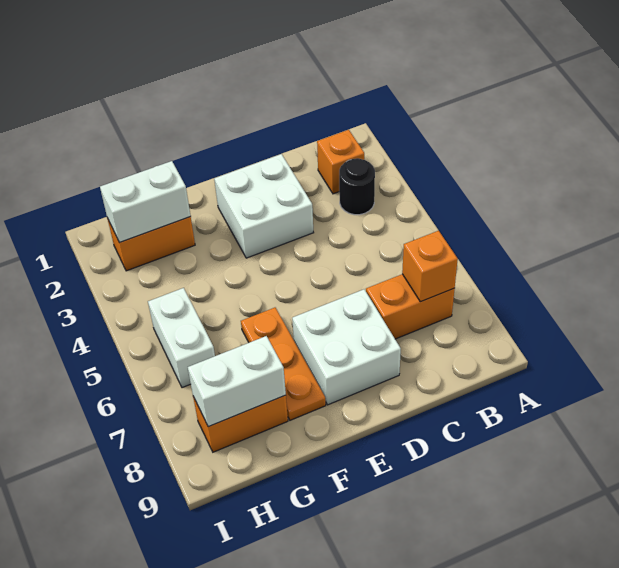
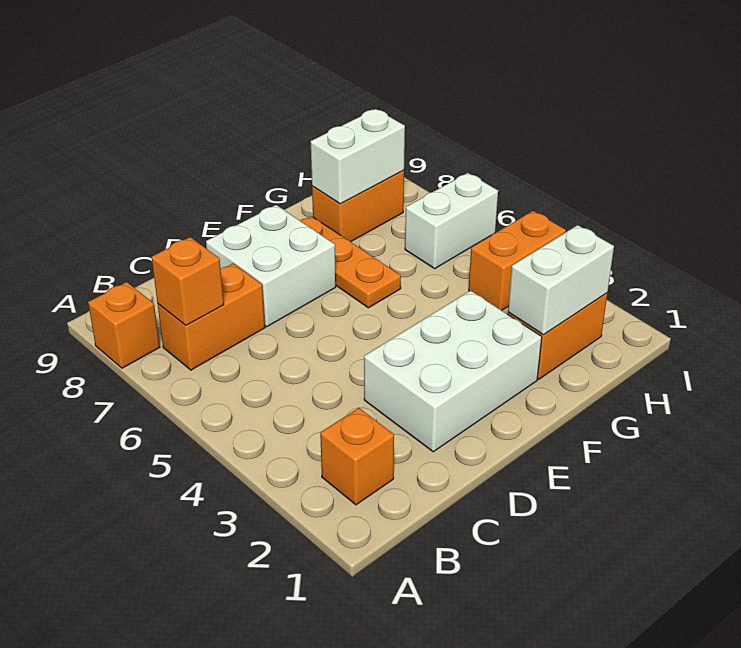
none -> orange 1x1 brick [88,282,160,368]
black 1x1 round brick [339,158,375,215] -> none
white 2x2 brick [214,154,314,258] -> white 2x3 brick [364,291,542,452]
none -> orange 1x2 brick [469,211,566,310]
white 1x2 brick [148,288,215,388] -> white 1x2 brick turned to [405,173,498,269]

